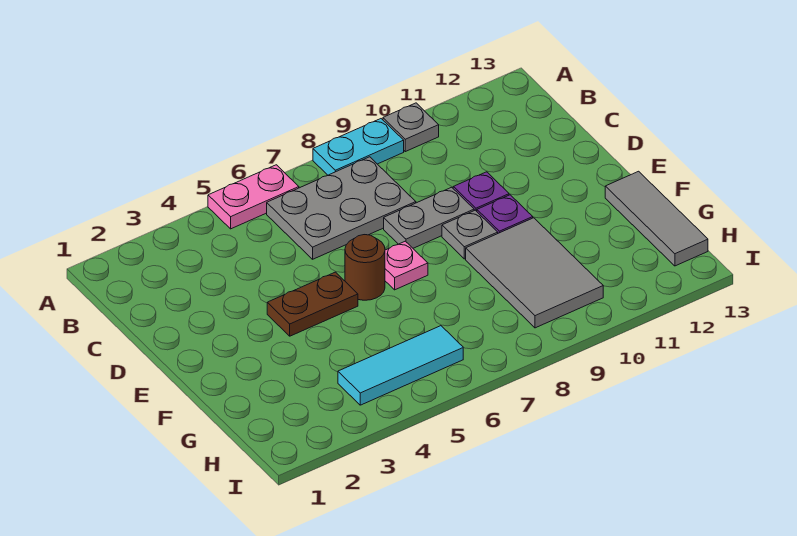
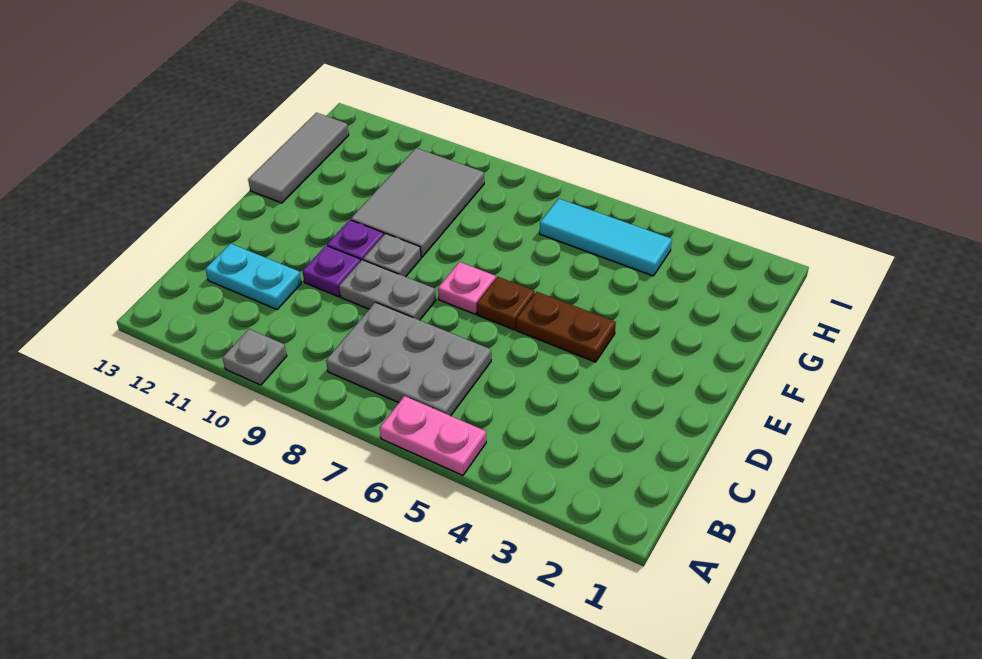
cyan 1x2 plate [313,119,404,175] -> cyan 1x2 plate moved to [205,244,301,309]
brown 1x1 round brick [345,235,385,300] -> brown 1x1 plate [477,277,535,330]

